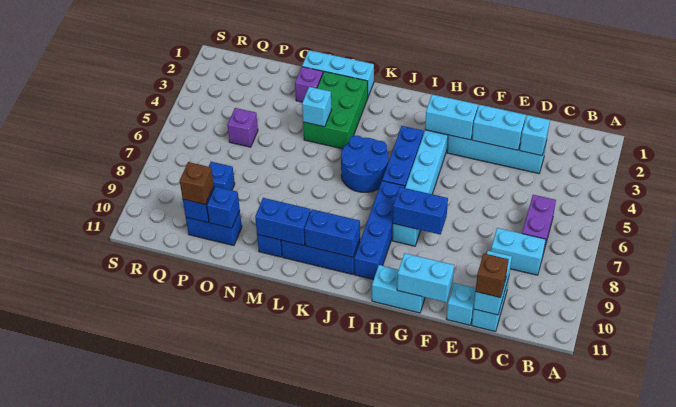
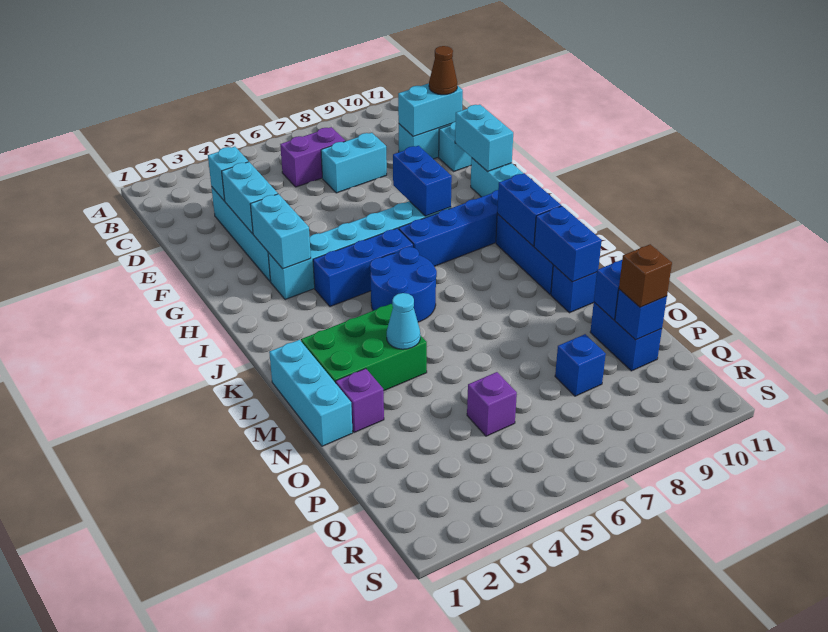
cyan 1x2 brick [491,228,546,275] -> cyan 1x2 brick turned to [321,133,387,193]
brown 1x1 brick [475,253,509,298] -> brown 1x1 cone [429,46,457,95]
cyan 1x1 brick [302,87,331,127] -> cyan 1x1 cone [387,293,420,349]

